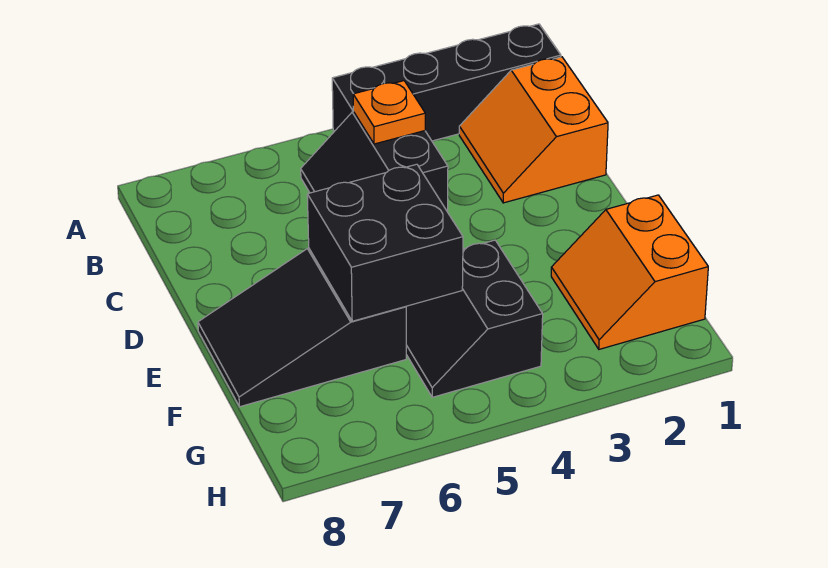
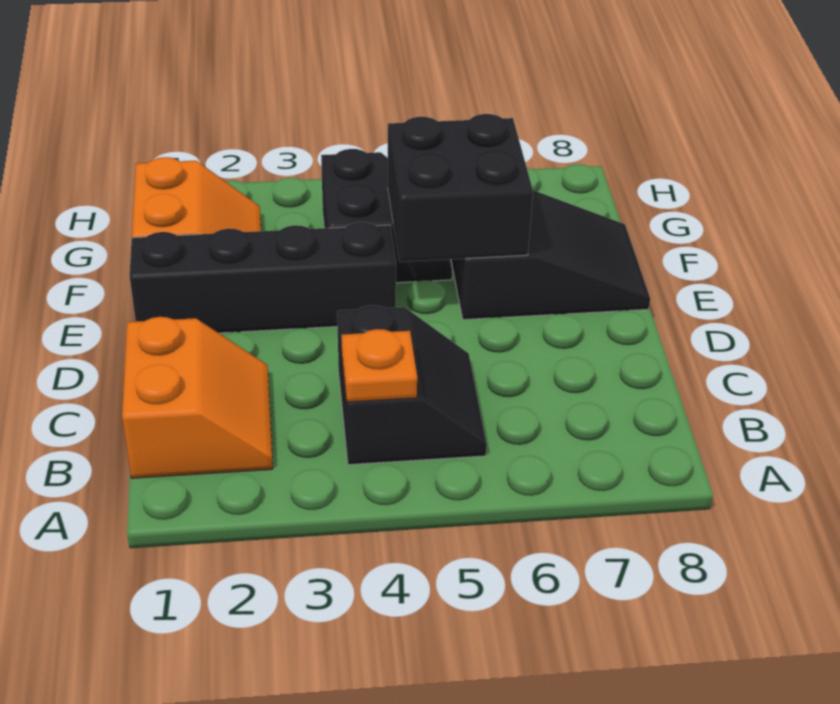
black 1x4 brick [332,24,561,141] -> black 1x4 brick moved to [130,222,396,333]

